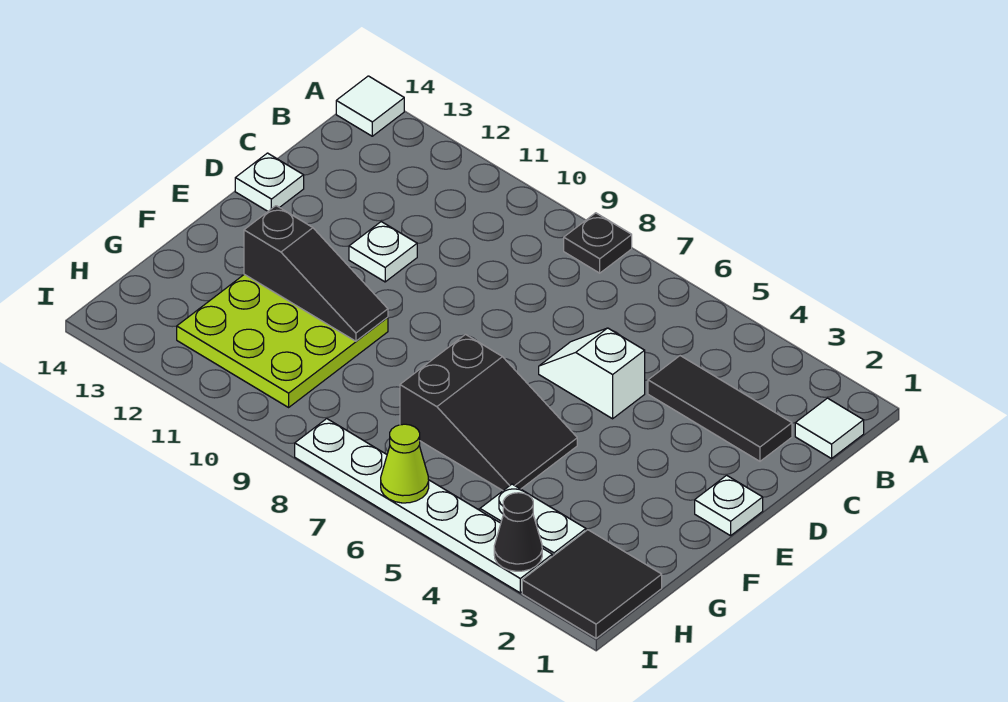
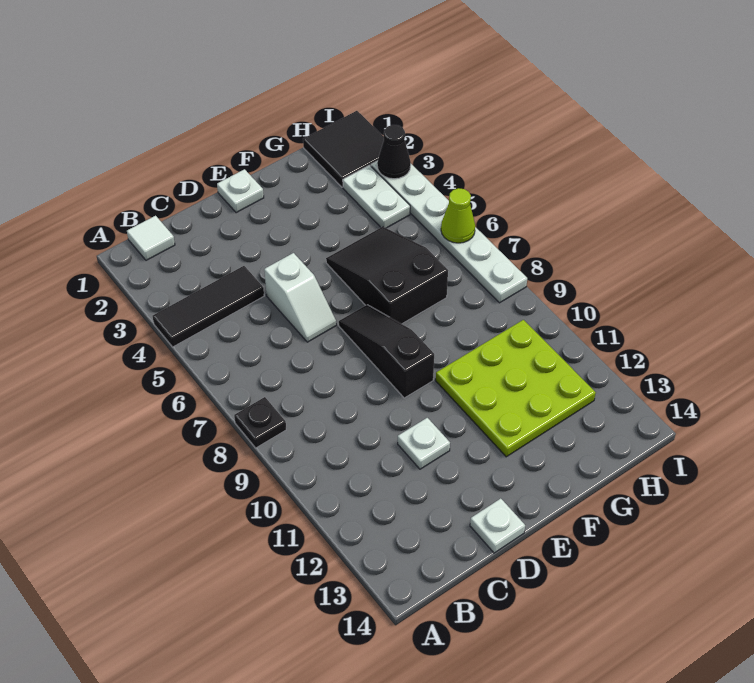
white 1x1 tile [336,76,404,136] -> none
black 1x3 tile [648,356,792,461] -> black 1x3 tile turned to [153,266,264,347]
black 1x3 slope [244,206,388,341] -> black 1x3 slope moved to [339,305,434,398]

